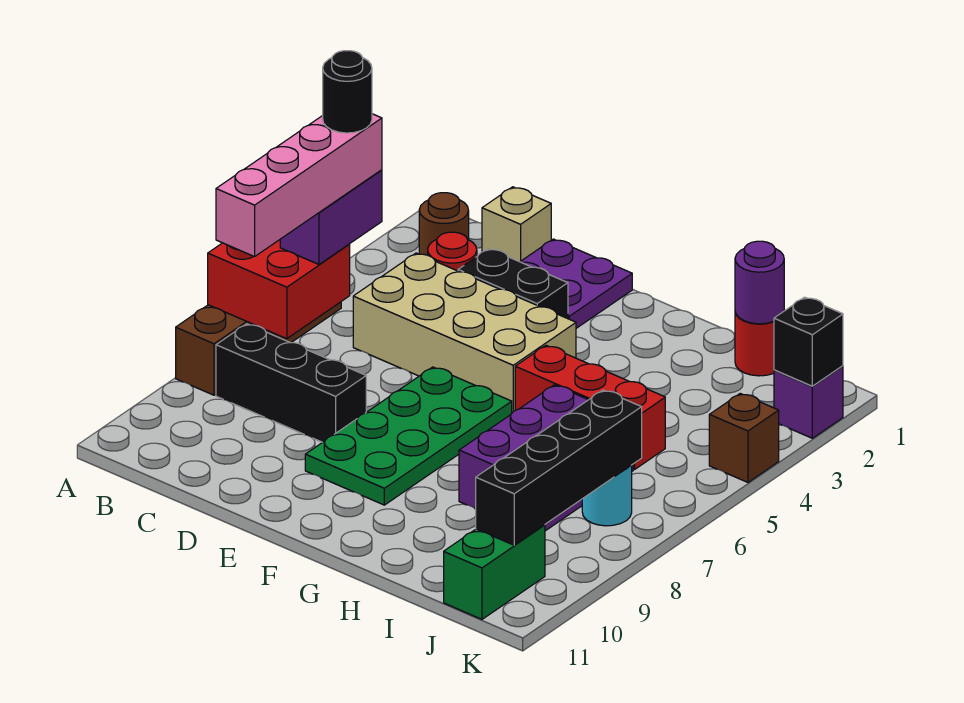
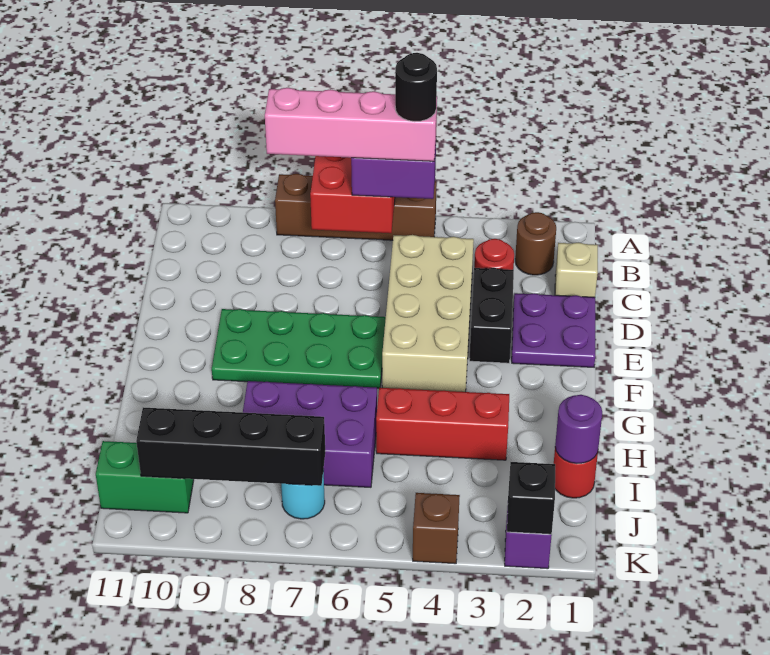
black 1x3 brick [216,324,366,442] -> none
red 1x3 brick [515,346,665,469] -> red 1x3 brick turned to [376,388,509,460]

